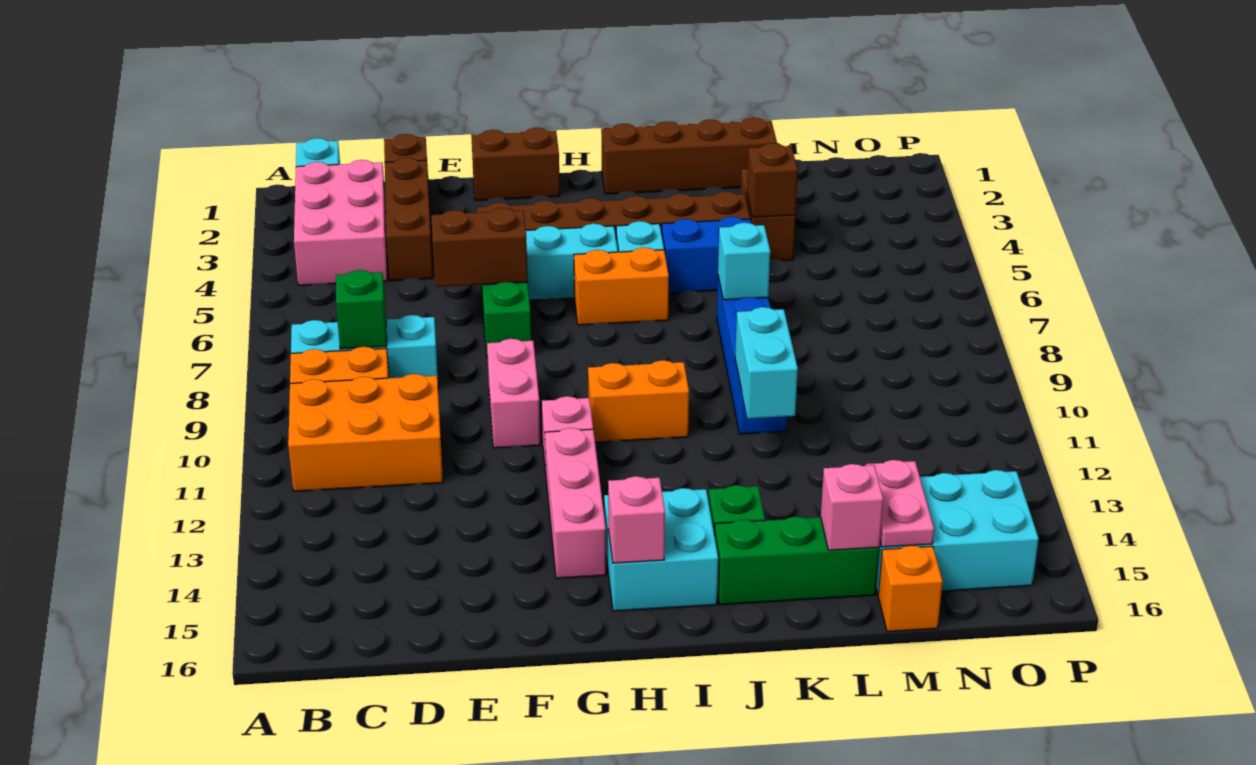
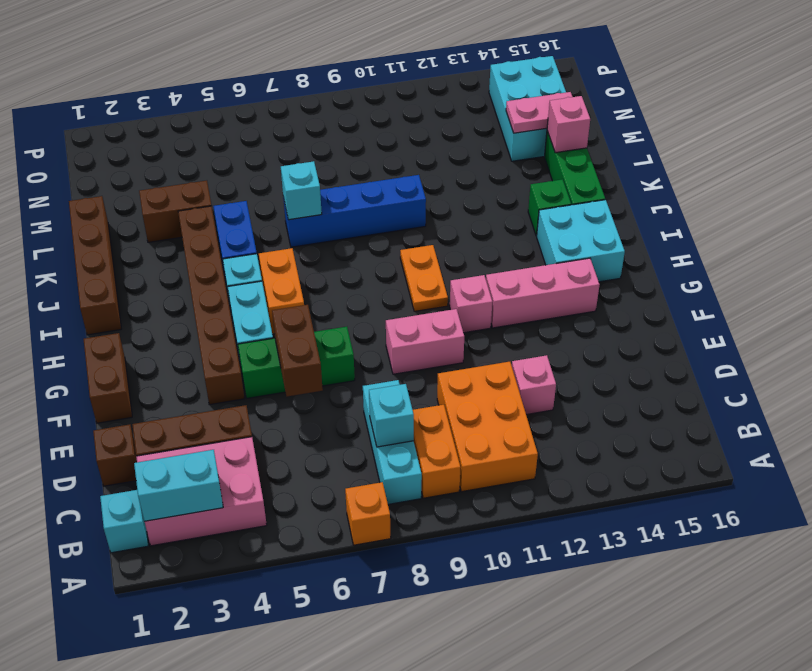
green 1x1 brick [336,270,387,349] -> cyan 1x1 brick [369,384,414,447]
orange 1x2 brick [588,360,689,442] -> orange 1x2 plate [400,245,448,311]
pink 1x1 brick [608,476,665,563] -> pink 1x1 brick moved to [512,355,556,415]
cyan 1x2 brick [735,307,798,419] -> cyan 1x2 brick moved to [134,450,223,521]
brown 1x1 brick [747,143,798,217] -> none
orange 1x1 brick [878,546,943,632] -> orange 1x1 brick moved to [345,482,391,545]

